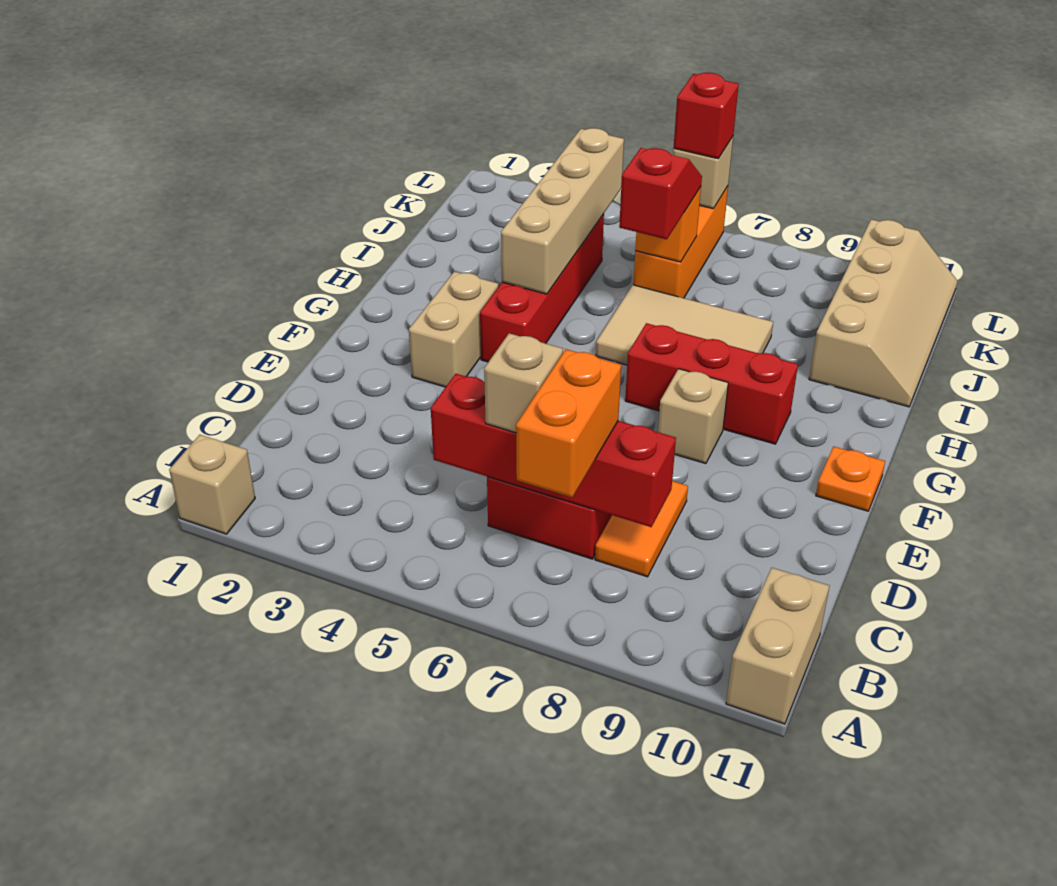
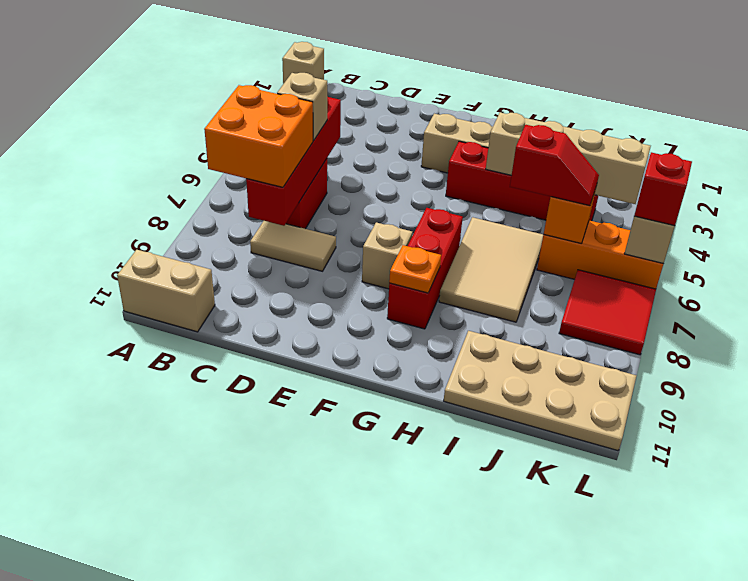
orange 1x2 brick [516,349,621,497] -> orange 2x2 brick [204,85,313,187]
orange 1x2 tile [595,481,688,577] -> tan 1x2 tile [250,221,336,271]
orange 1x1 plate [816,446,885,511] -> orange 1x1 plate moved to [389,245,441,293]
tan 2x4 slope [809,219,957,407] -> tan 2x4 plate [444,331,637,451]
none -> red 2x2 tile [559,270,656,355]

